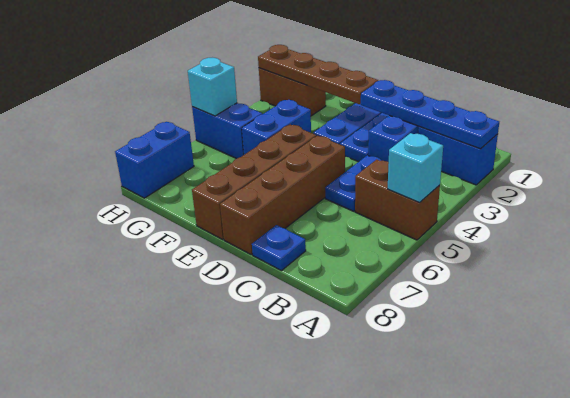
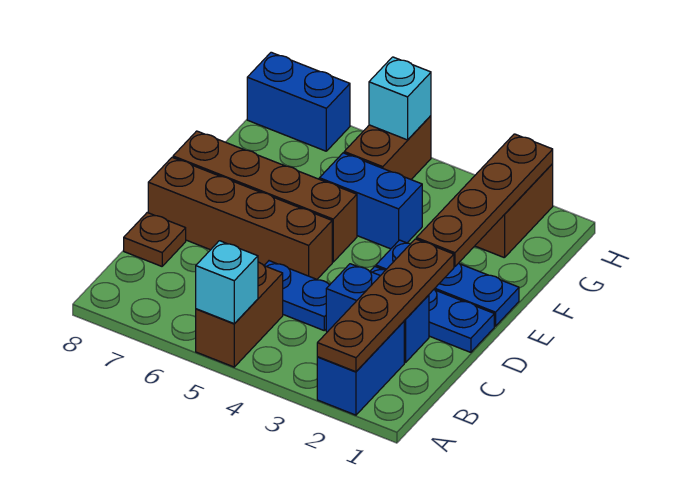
blue 1x4 plate [361,80,499,149] -> brown 1x4 plate [317,239,454,372]
blue 1x1 plate [252,225,306,271] -> brown 1x1 plate [124,213,186,266]
blue 1x2 brick [192,103,262,159] -> brown 1x2 brick [344,116,431,179]

